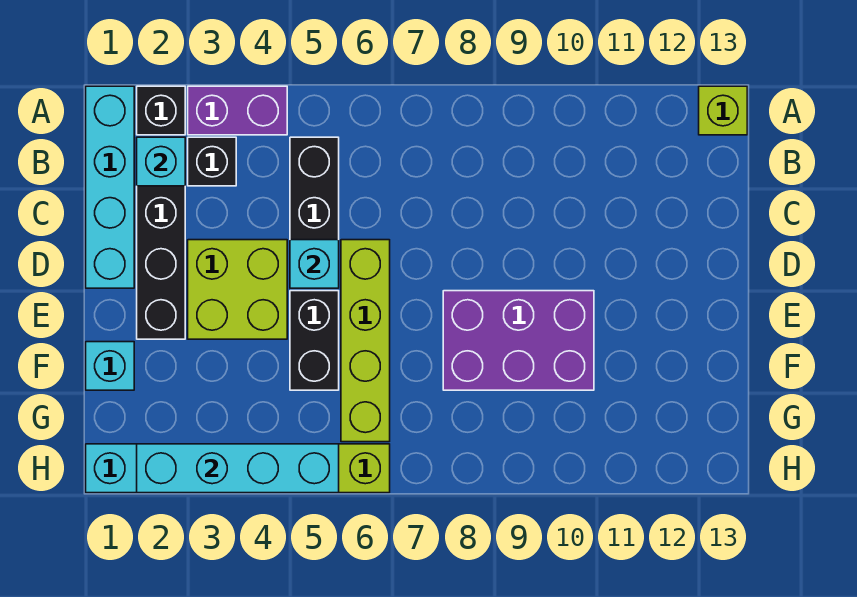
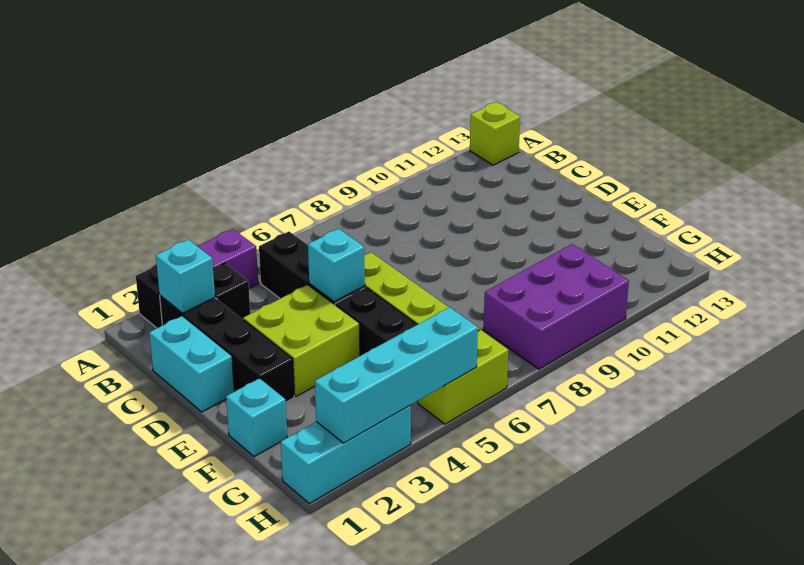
cyan 1x4 brick [86,86,134,288] -> cyan 1x2 brick [149,316,234,412]
purple 2x3 brick [443,291,594,390] -> purple 2x3 brick moved to [483,244,629,369]

